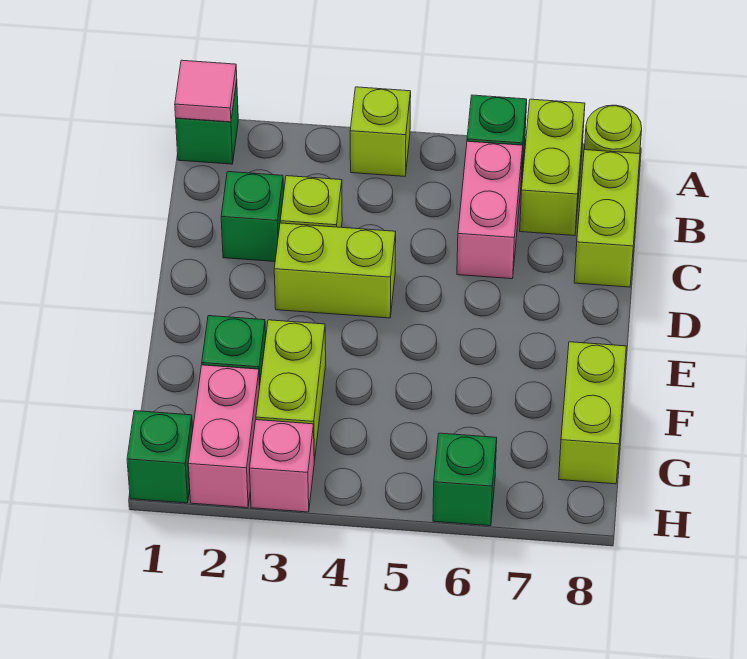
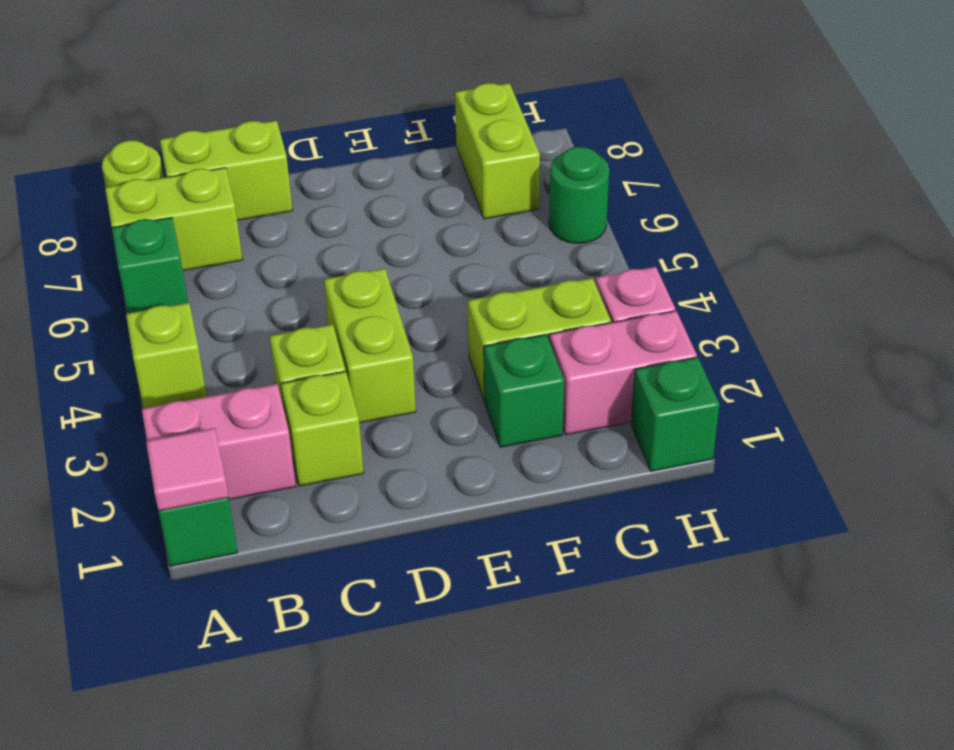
pink 1x2 brick [457,141,523,279] -> pink 1x2 brick moved to [142,384,296,500]
green 1x1 brick [221,172,284,262] -> lime 1x1 brick [281,371,364,486]
lime 1x2 brick [559,342,626,484] -> lime 1x2 brick turned to [455,83,540,219]
green 1x1 brick [433,433,497,526] -> green 1x1 round brick [549,147,609,243]

